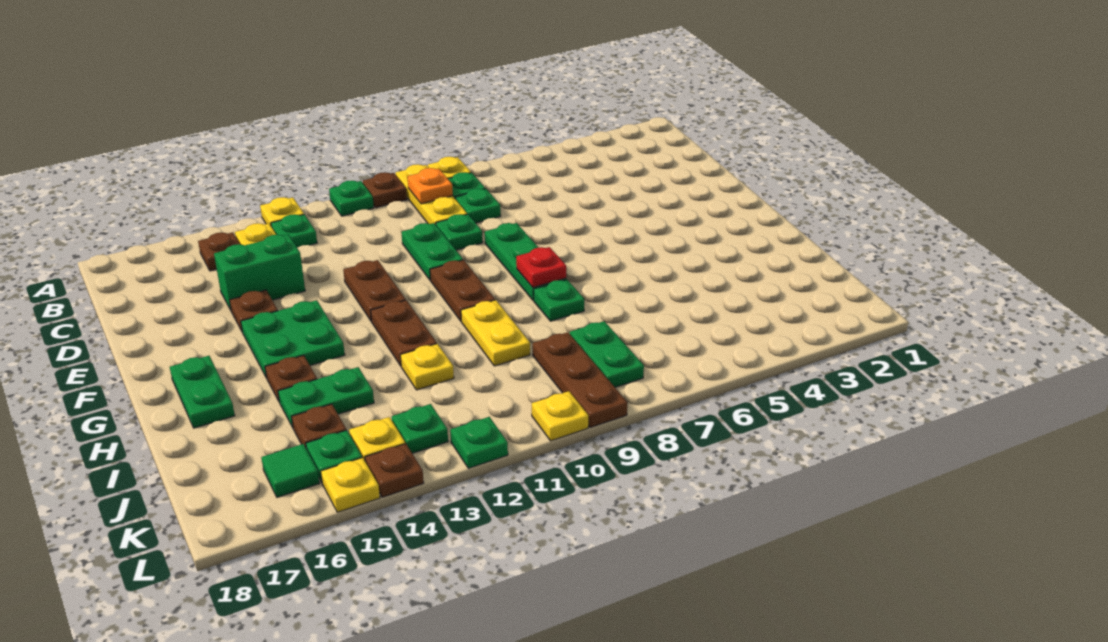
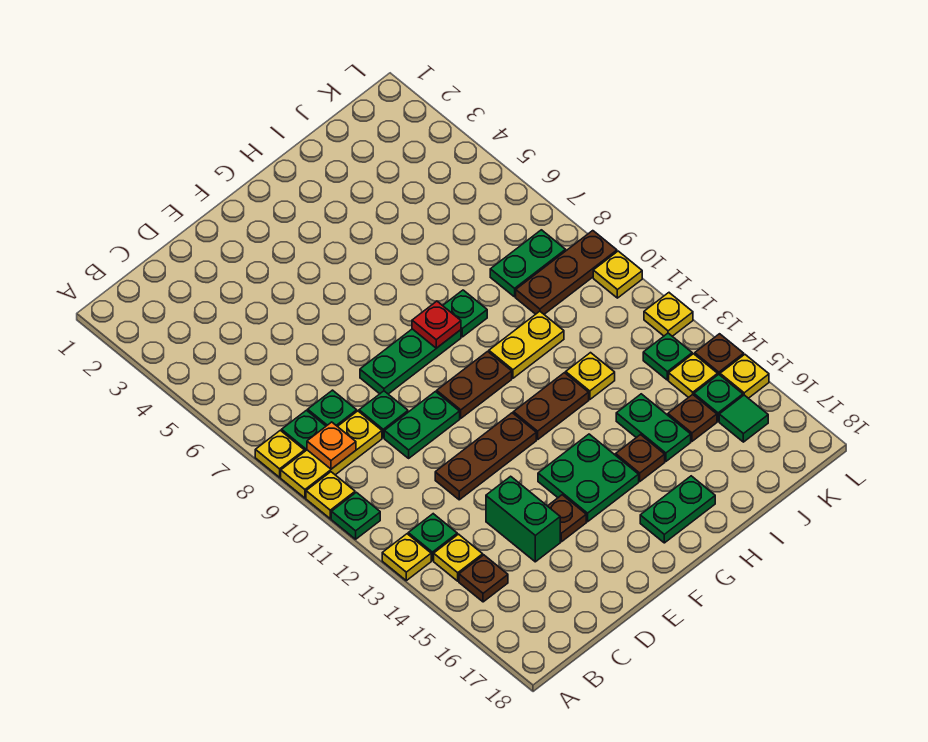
brown 1x1 plate [363,172,407,208] -> yellow 1x1 plate [306,472,355,519]
brown 1x2 plate [343,260,406,322] -> brown 1x3 plate [435,413,536,500]
green 1x1 plate [450,417,508,468] -> yellow 1x1 plate [644,293,693,336]

